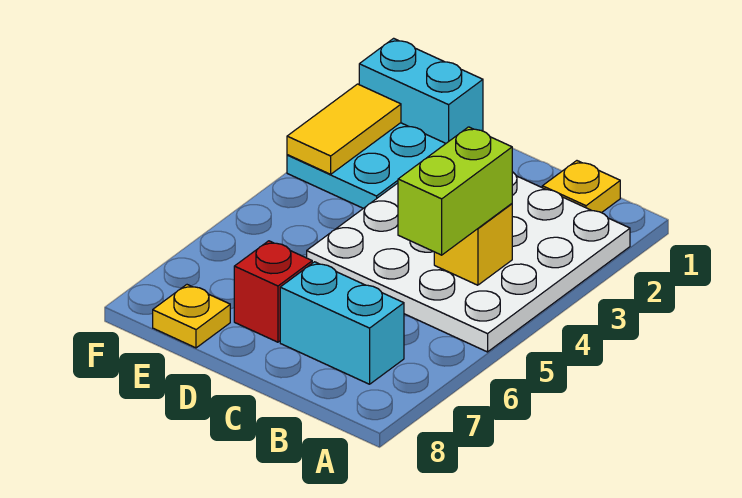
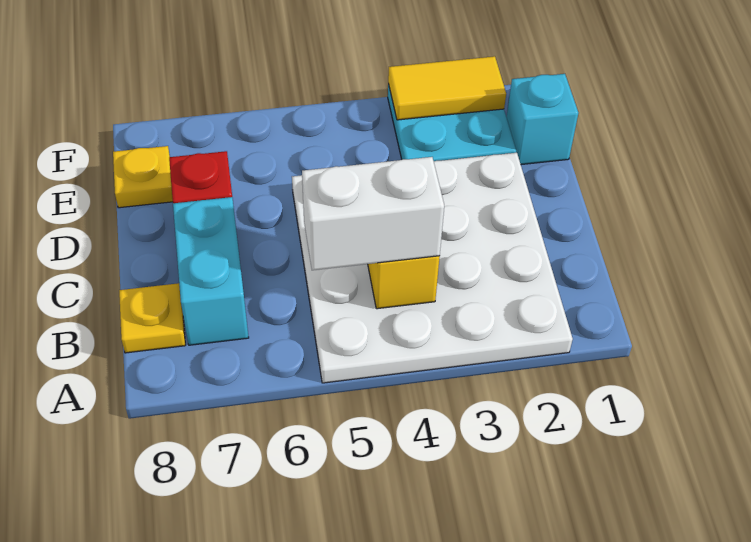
yellow 1x1 plate [542,161,620,213] -> yellow 1x1 plate moved to [119,283,185,353]
lime 1x2 brick [398,127,512,255] -> white 1x2 brick [302,157,444,270]
cyan 1x2 brick [359,38,483,143] -> cyan 1x1 brick [507,74,578,165]

